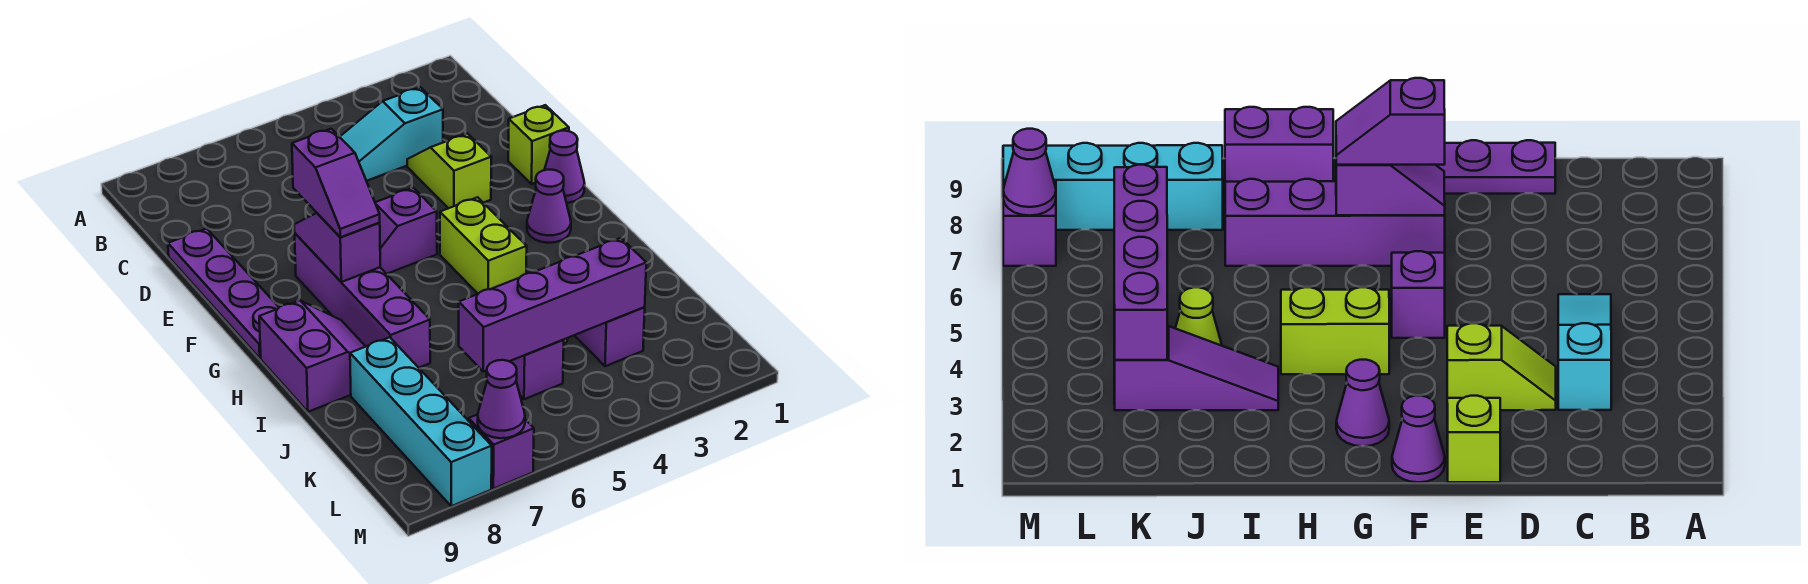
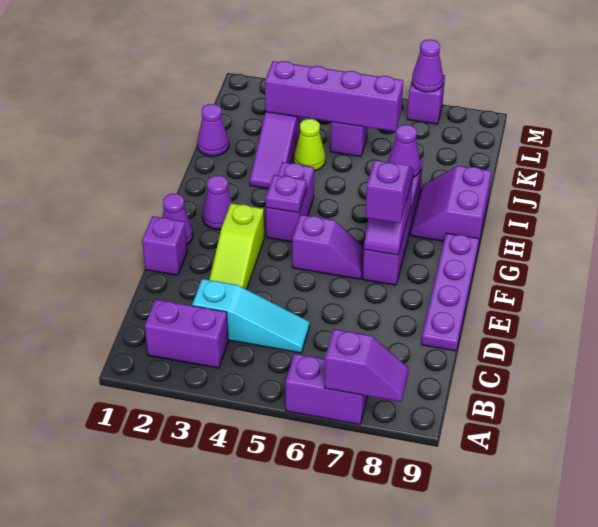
none -> purple 1x2 brick [286,354,368,425]
none -> purple 1x2 slope [324,329,409,402]
none -> purple 1x2 brick [145,299,228,368]
lime 1x2 slope [407,134,491,208] -> lime 1x3 slope [209,203,264,289]
lime 1x1 brick [508,105,569,184] -> purple 1x1 brick [142,216,187,275]
lime 1x2 brick [440,197,527,294] -> purple 1x2 brick [266,162,314,242]
none -> purple 1x1 plate [266,175,307,213]
none -> purple 1x1 cone [388,124,421,178]
none -> purple 1x1 cone [197,104,229,156]
cyan 1x4 brick [350,337,492,506] -> none

